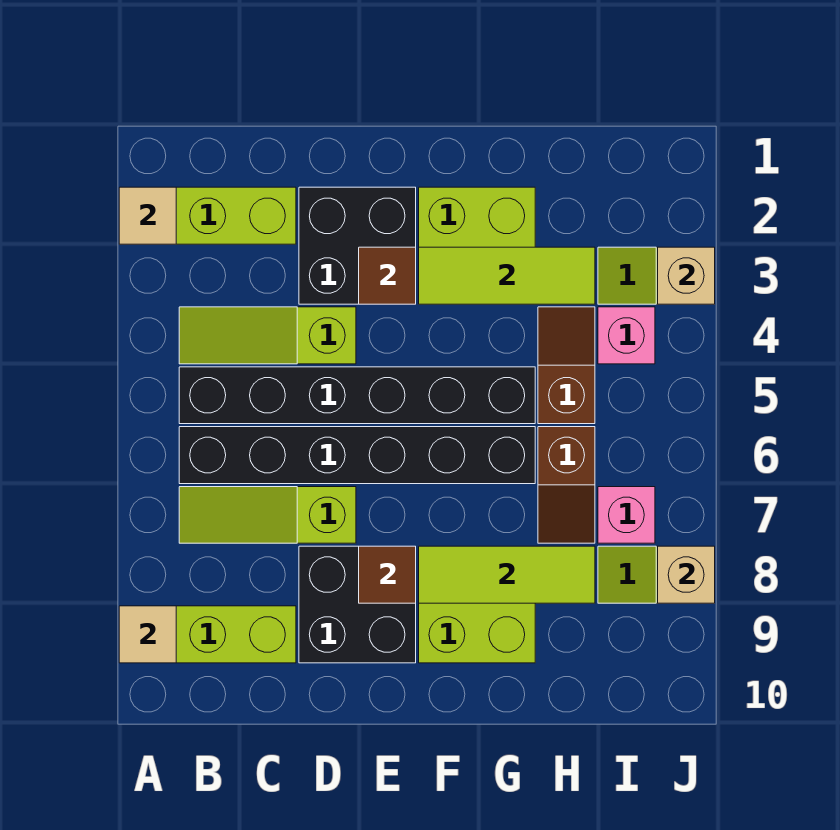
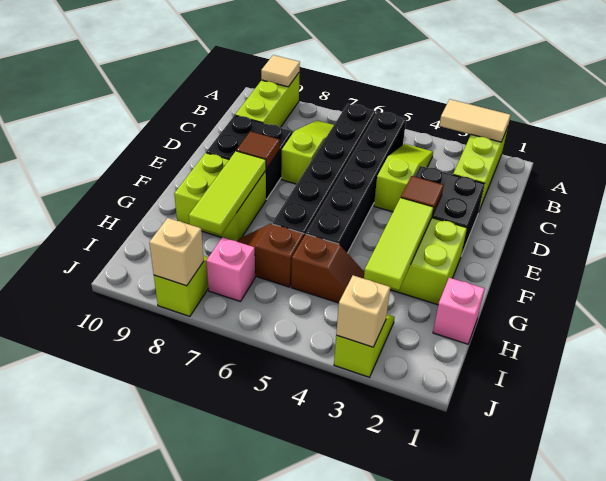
tan 1x1 tile [119,187,176,244] -> tan 1x2 tile [439,99,511,142]
pink 1x1 brick [598,307,655,364] -> pink 1x1 brick moved to [433,278,485,344]

